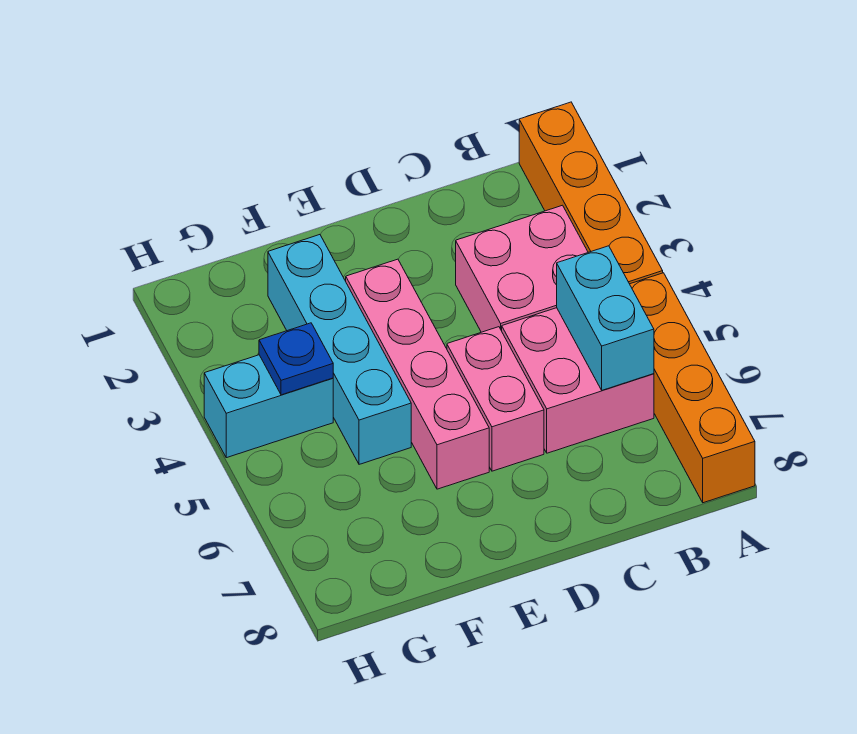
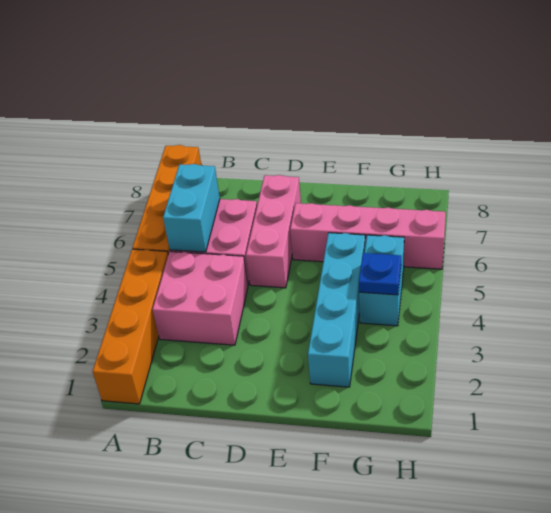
pink 1x2 brick [447,327,544,471] -> pink 1x3 brick [246,175,301,288]
pink 1x4 brick [346,259,489,489] -> pink 1x4 brick turned to [290,203,446,269]
cyan 1x2 brick [204,355,333,458] -> cyan 1x2 brick turned to [359,235,404,326]

